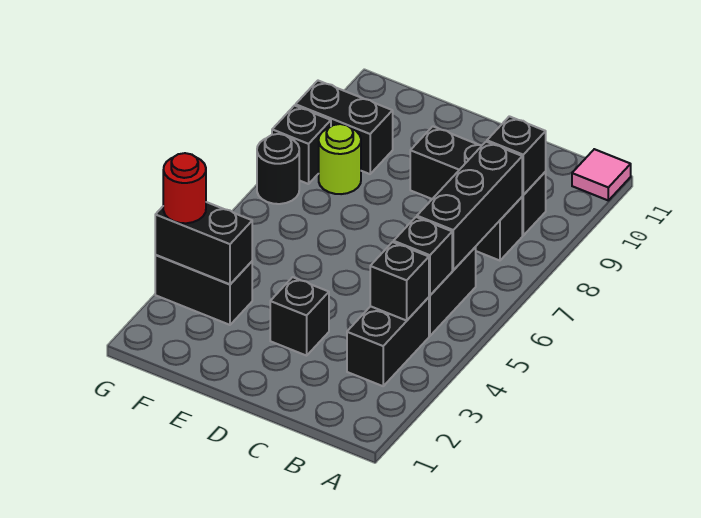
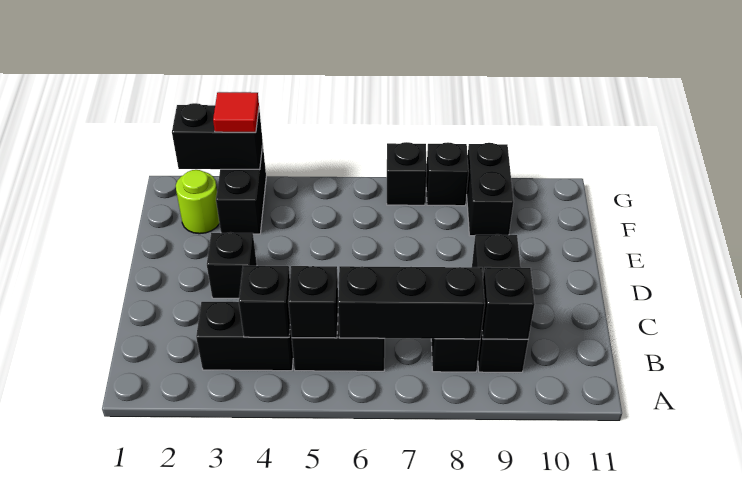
pink 1x1 tile [572,149,631,200] -> none
black 1x2 brick [155,202,252,284] -> black 1x2 brick turned to [172,103,263,169]
lime 1x1 round brick [319,124,361,194] -> lime 1x1 round brick moved to [176,170,220,234]
red 1x1 round brick [163,153,206,223] -> red 1x1 tile [213,92,259,132]
black 1x1 round brick [257,134,299,204] -> black 1x1 brick [387,142,427,205]

